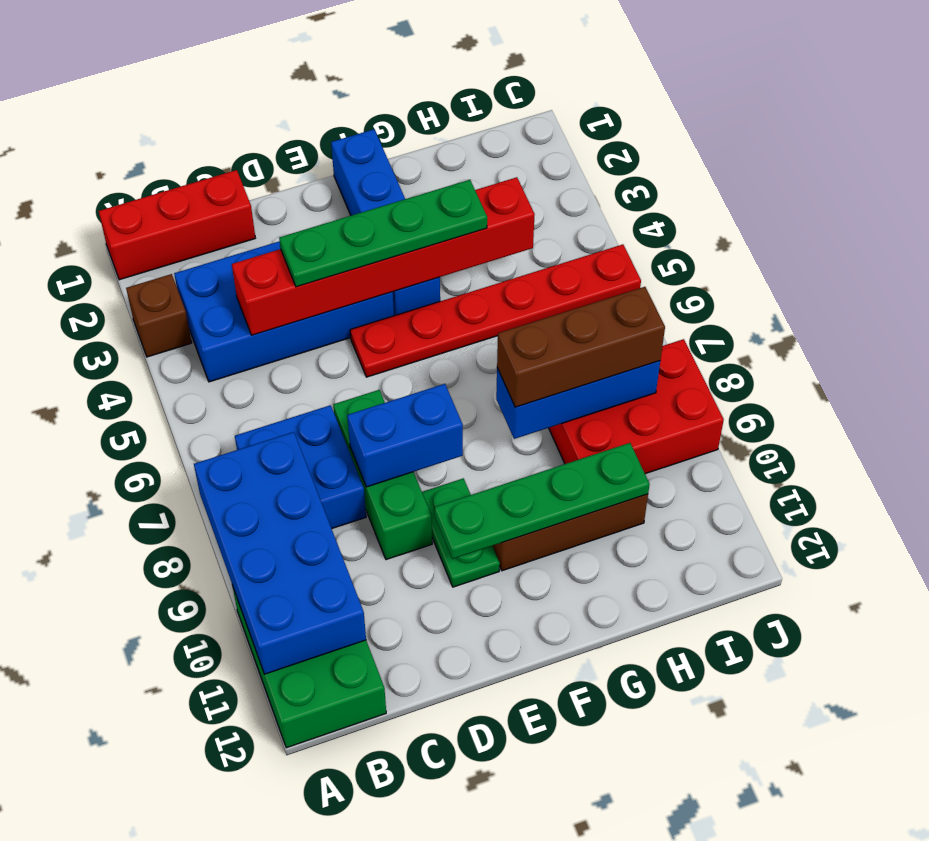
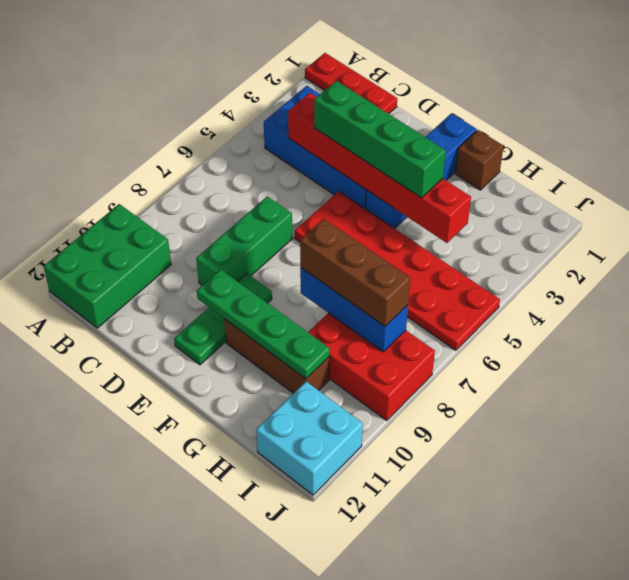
red 1x3 brick [99,170,255,280] -> red 1x3 plate [305,53,397,114]
brown 1x1 brick [126,274,192,357] -> brown 1x1 brick moved to [455,130,504,190]
blue 2x4 brick [194,432,366,674] -> none
blue 2x2 brick [235,405,366,529] -> none
green 1x4 plate [279,180,487,287] -> green 1x4 brick [314,81,446,198]
blue 1x2 brick [347,384,463,487] -> none
red 1x6 plate [350,244,641,377] -> red 2x6 plate [295,191,500,350]
green 1x2 plate [422,478,500,587] -> green 1x3 plate [174,274,272,365]
none -> cyan 2x2 brick [256,382,363,495]

